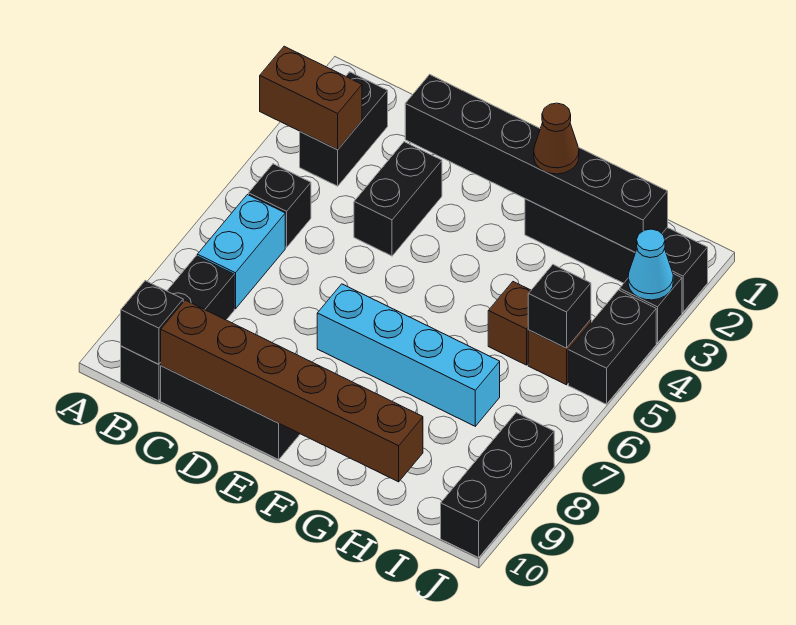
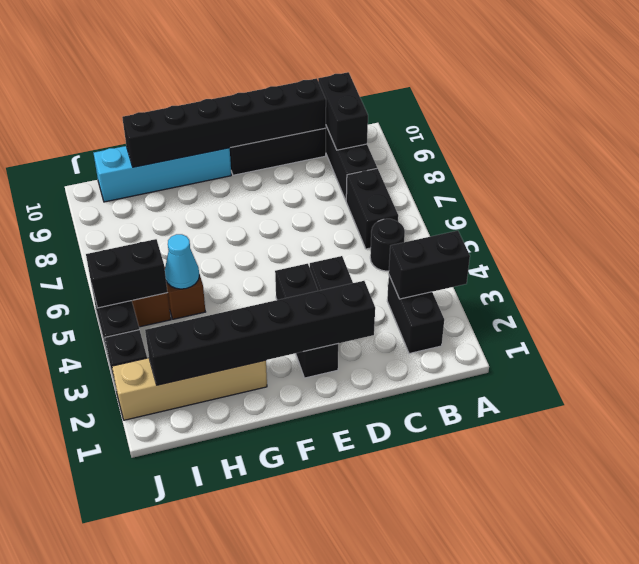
brown 1x2 brick [260,46,362,150] -> black 1x2 brick [389,231,470,299]
black 1x1 brick [249,164,311,247] -> black 1x1 round brick [370,219,405,271]
cyan 1x2 brick [197,195,285,309] -> black 1x2 brick [346,168,398,249]
black 1x1 brick [121,281,183,364] -> black 1x2 brick [318,72,368,150]
brown 1x6 brick [161,300,423,482] -> black 1x6 brick [122,78,326,167]
cyan 1x4 brick [317,284,500,426] -> cyan 1x4 brick moved to [94,146,231,202]
black 1x4 brick [525,199,708,312] -> tan 1x4 brick [112,358,267,420]
brown 1x1 cone [534,103,579,174] -> none
black 1x1 brick [528,265,591,348] -> black 1x2 brick [86,239,167,308]
cyan 1x1 cone [628,229,673,300] -> cyan 1x1 cone moved to [165,234,199,289]
black 1x3 brick [441,413,554,558] -> black 1x3 brick moved to [275,264,338,378]

